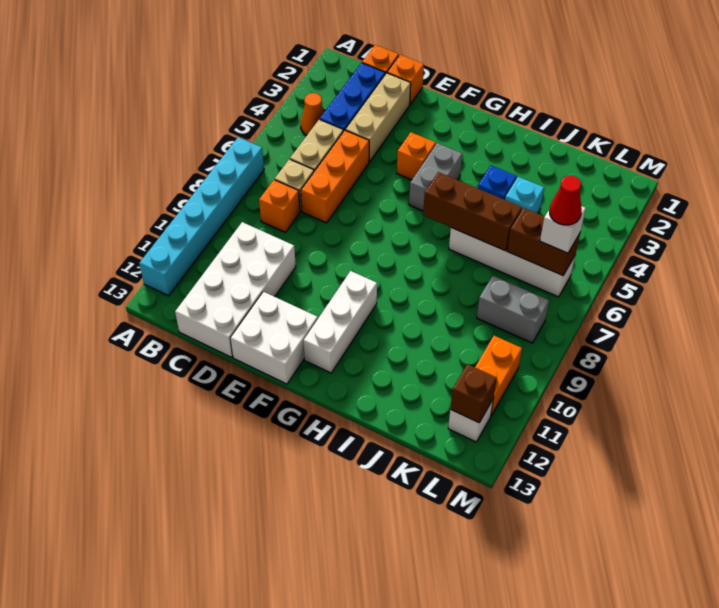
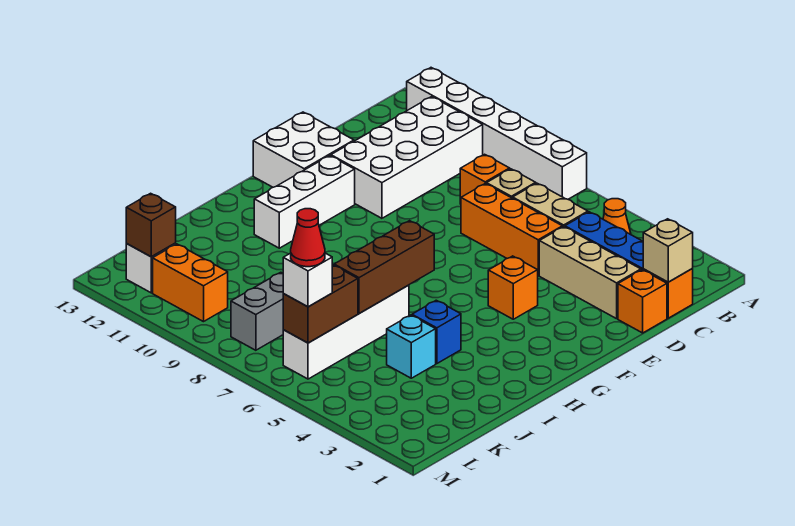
cyan 1x6 brick [139,137,264,296] -> white 1x6 brick [407,68,587,199]
none -> tan 1x1 brick [643,219,693,282]
white 2x4 brick [175,222,296,357] -> white 2x4 brick turned to [331,97,483,218]
grey 1x2 brick [409,143,462,211] -> none
white 1x3 brick [304,271,377,373] -> white 1x3 brick turned to [254,156,355,248]

